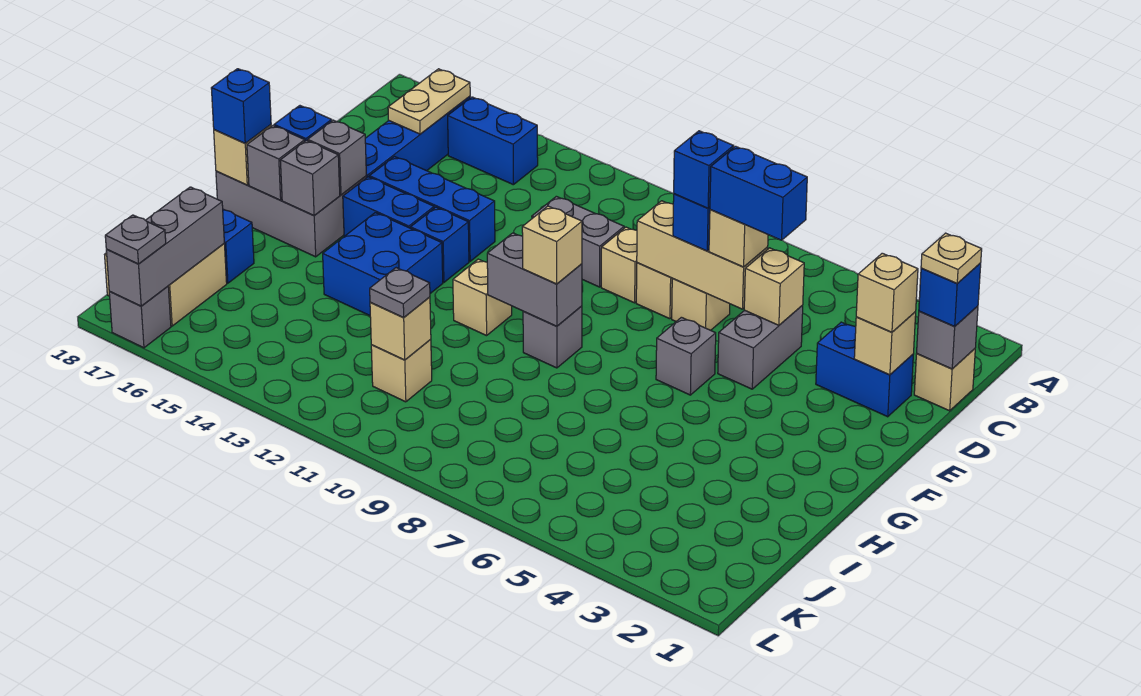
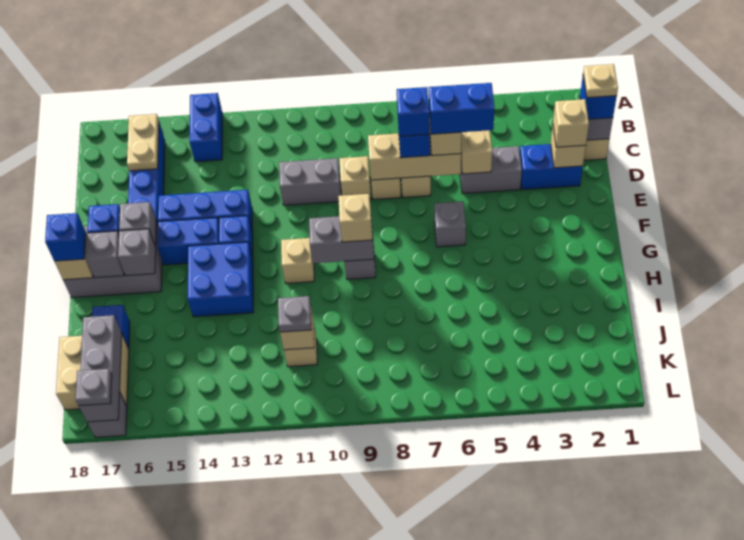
blue 1x2 brick [448,97,538,185] -> blue 1x2 brick turned to [190,93,222,162]
grey 1x2 brick [718,305,803,389] -> grey 1x2 brick turned to [460,146,522,194]

